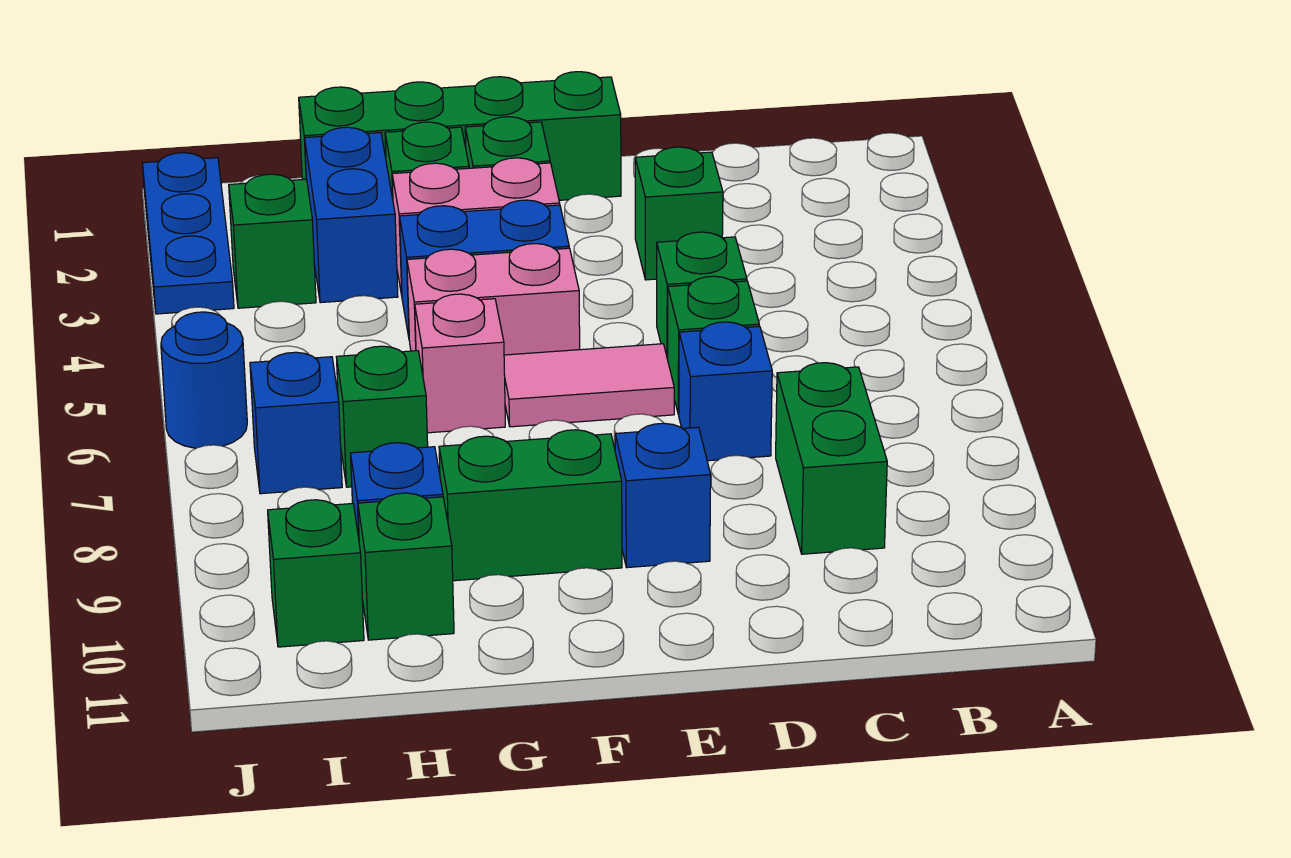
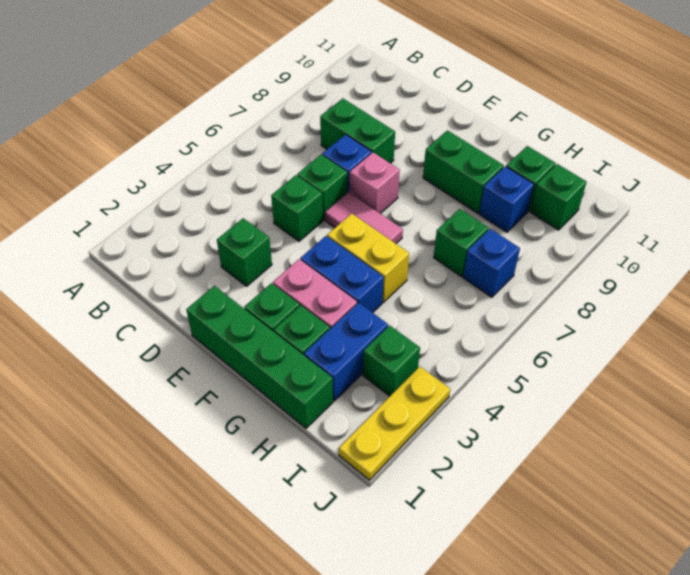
green 1x2 brick [776,363,887,554] -> green 1x2 brick turned to [320,98,395,163]
blue 1x1 brick [615,423,711,568] -> none
pink 1x2 brick [407,244,580,355] -> yellow 1x2 brick [327,213,409,302]
pink 1x1 brick [415,294,505,433] -> pink 1x1 brick moved to [350,153,400,214]
blue 1x3 plate [142,153,234,314] -> yellow 1x3 plate [339,366,450,480]
blue 1x1 round brick [161,312,247,448] -> none

